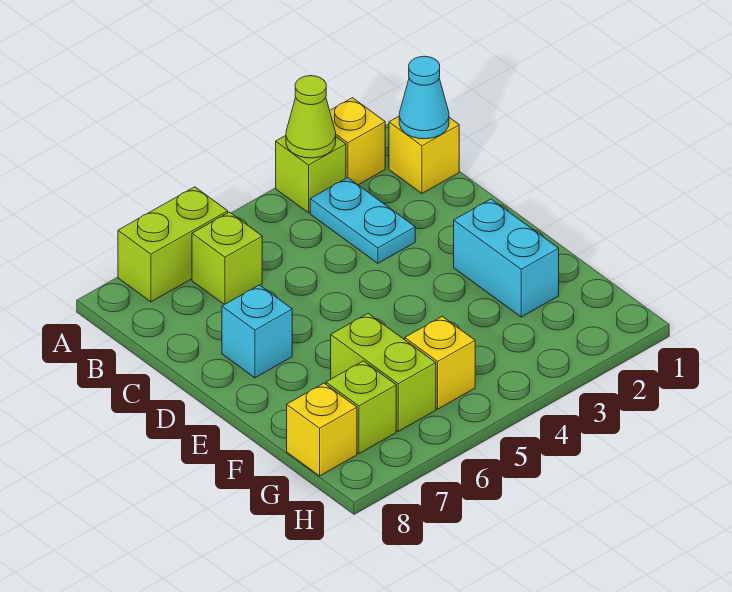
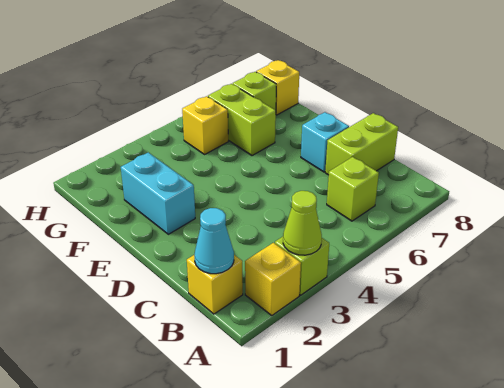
lime 1x2 brick [118,187,228,302] -> lime 1x2 brick moved to [325,113,398,175]
cyan 1x2 plate [310,178,415,263] -> none

